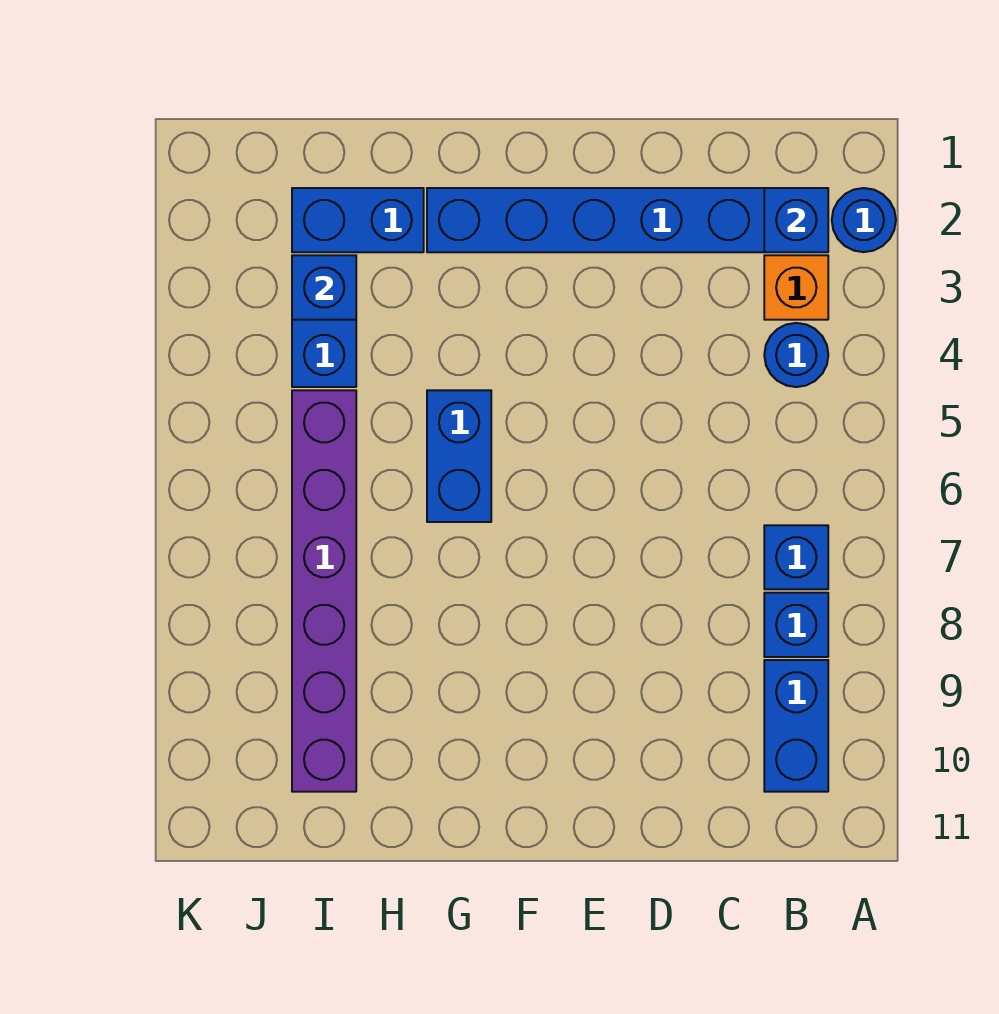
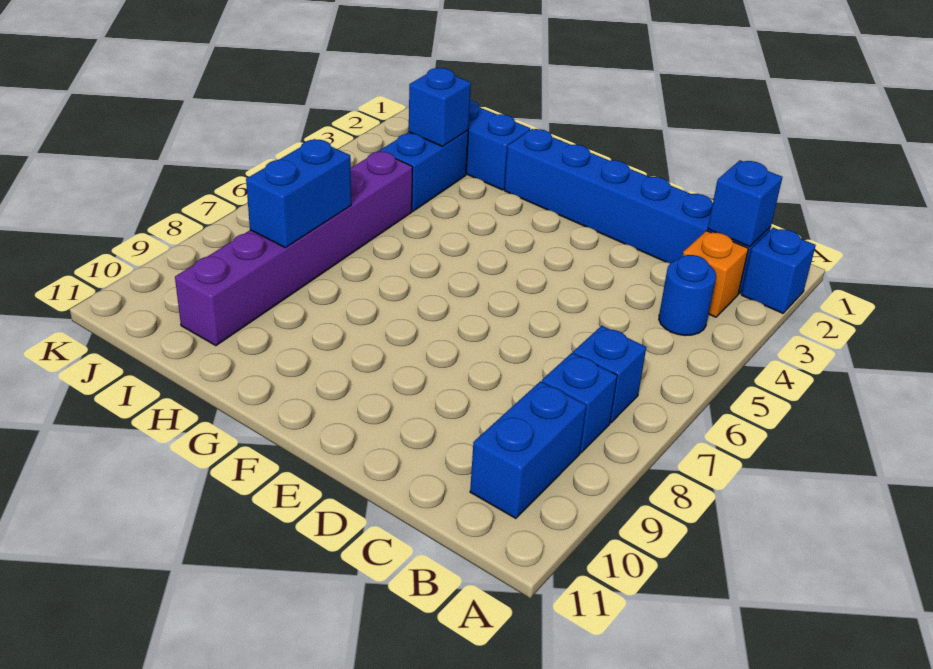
blue 1x1 round brick [832,188,896,252] -> blue 1x1 brick [741,228,816,313]
blue 1x2 brick [427,390,491,522] -> blue 1x2 brick moved to [246,139,351,248]

